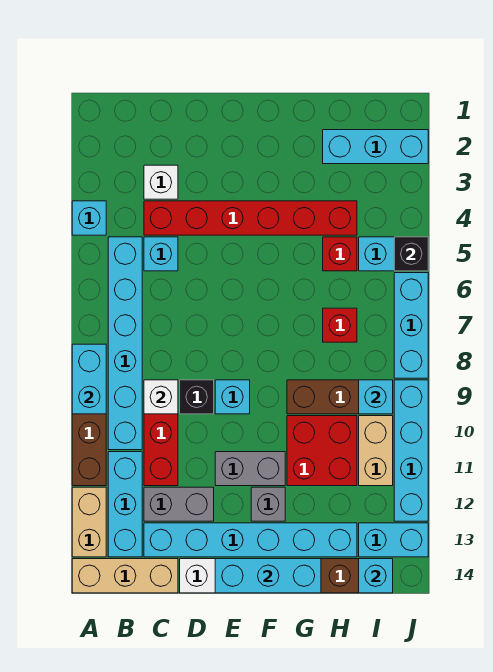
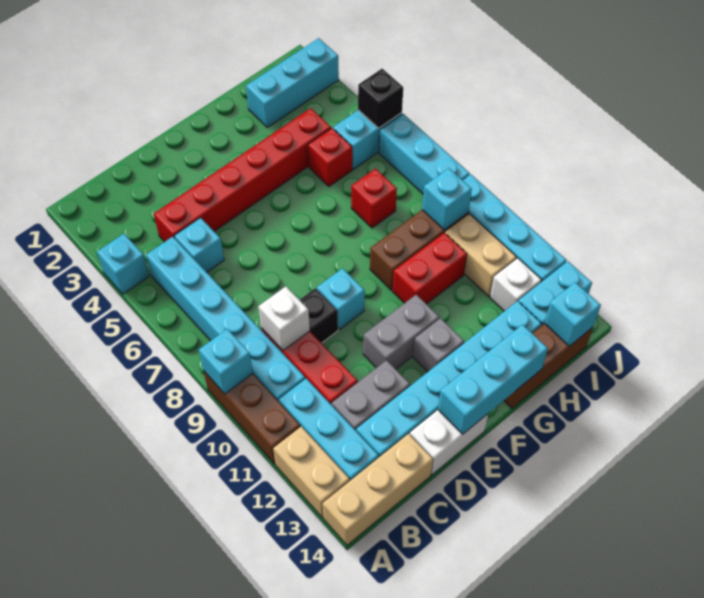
cyan 1x2 brick [72,344,106,414] -> cyan 1x1 brick [199,329,253,394]
white 1x1 brick [144,165,178,199] -> white 1x1 brick moved to [490,258,542,311]
red 2x2 brick [287,416,357,486] -> red 1x2 brick [393,233,467,304]

